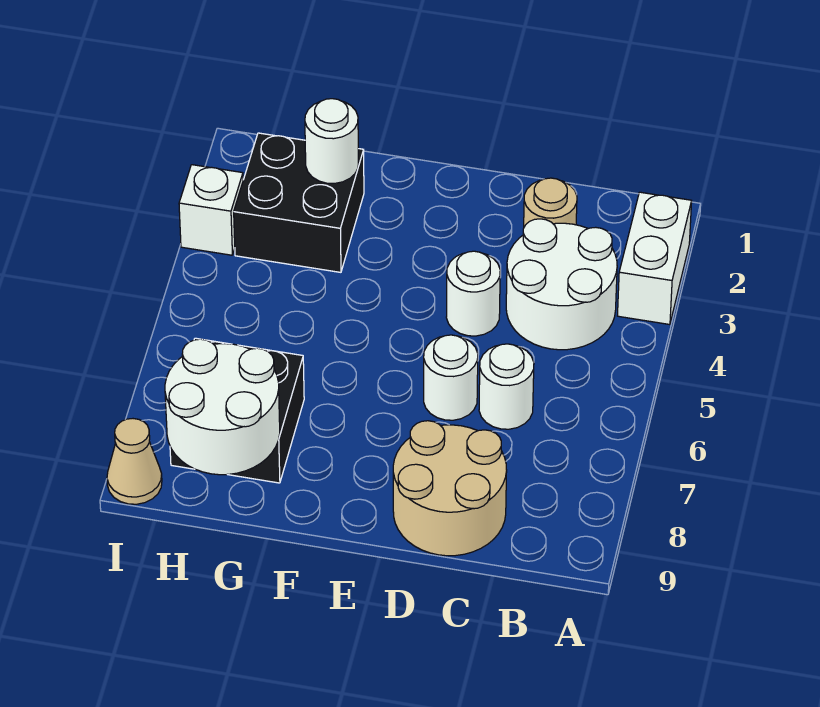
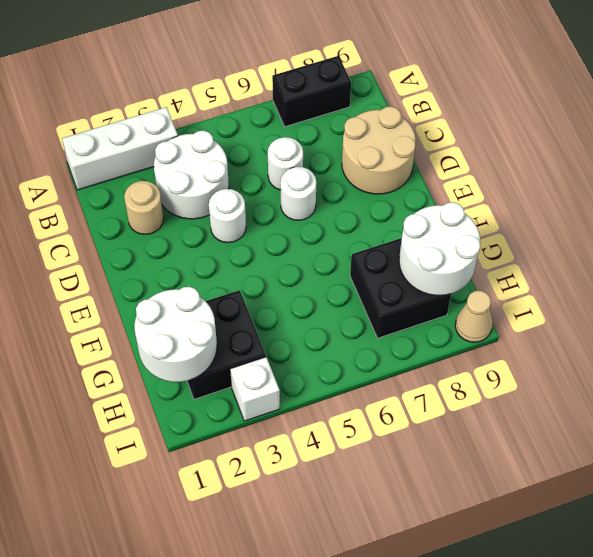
white 1x2 brick [618,192,692,325] -> white 1x3 brick [62,107,178,190]
none -> black 1x2 brick [272,56,351,127]
white 1x1 round brick [305,99,358,183] -> white 2x2 round brick [134,287,217,382]

